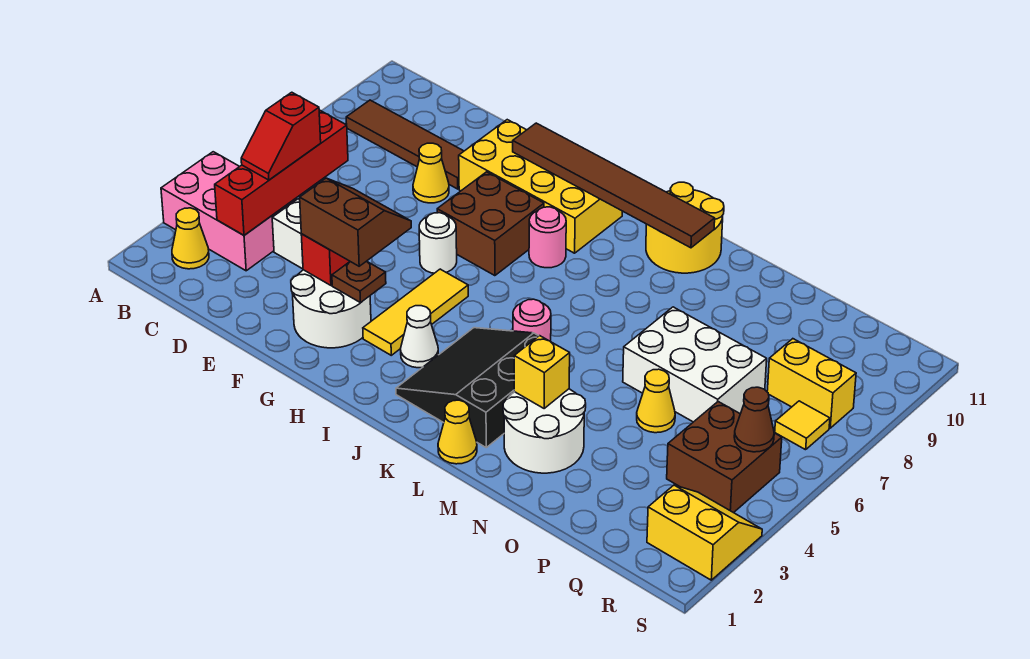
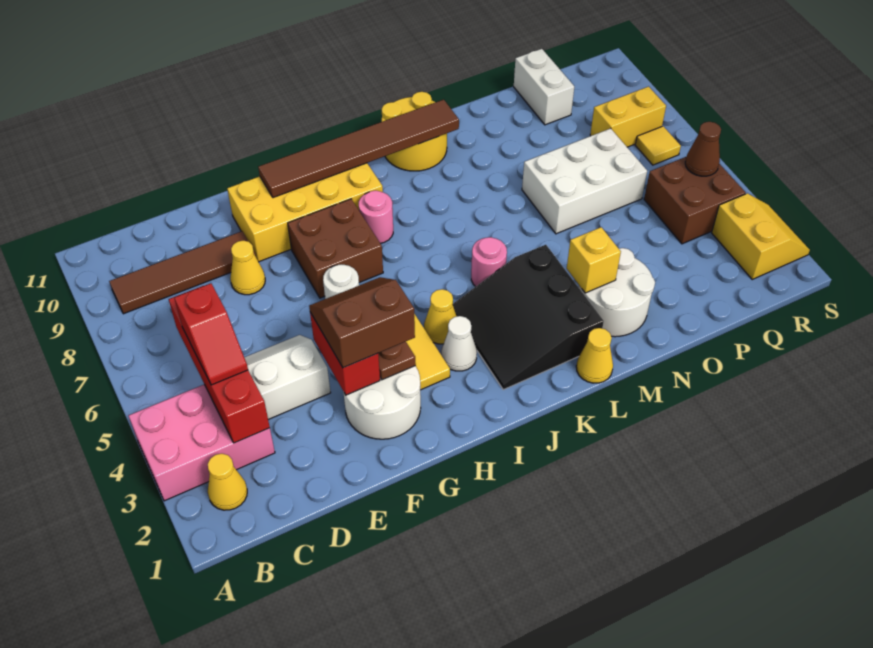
yellow 1x1 cone [637,369,675,433] -> yellow 1x1 cone moved to [424,289,457,344]
none -> white 1x2 brick [514,49,574,125]
yellow 2x2 slope [647,485,762,580] -> yellow 2x2 slope turned to [712,193,810,279]

